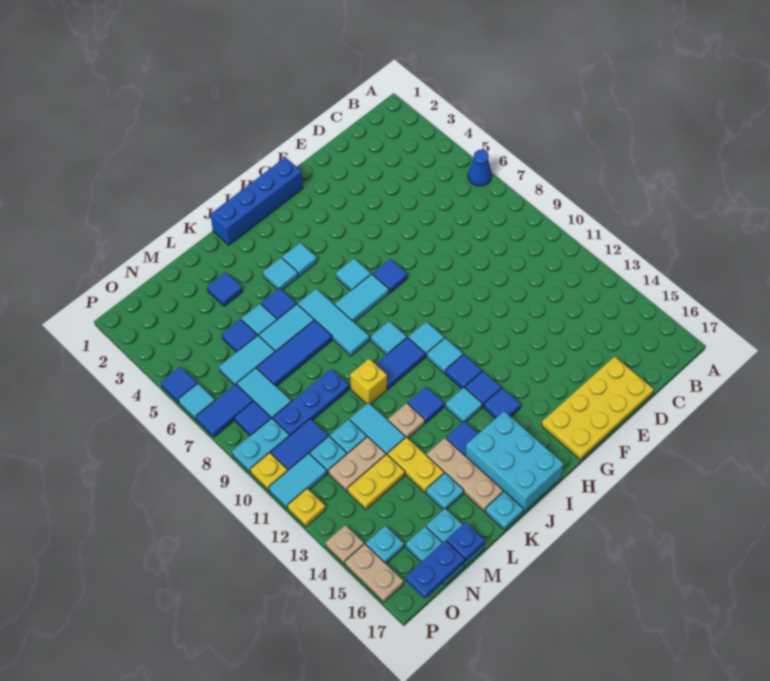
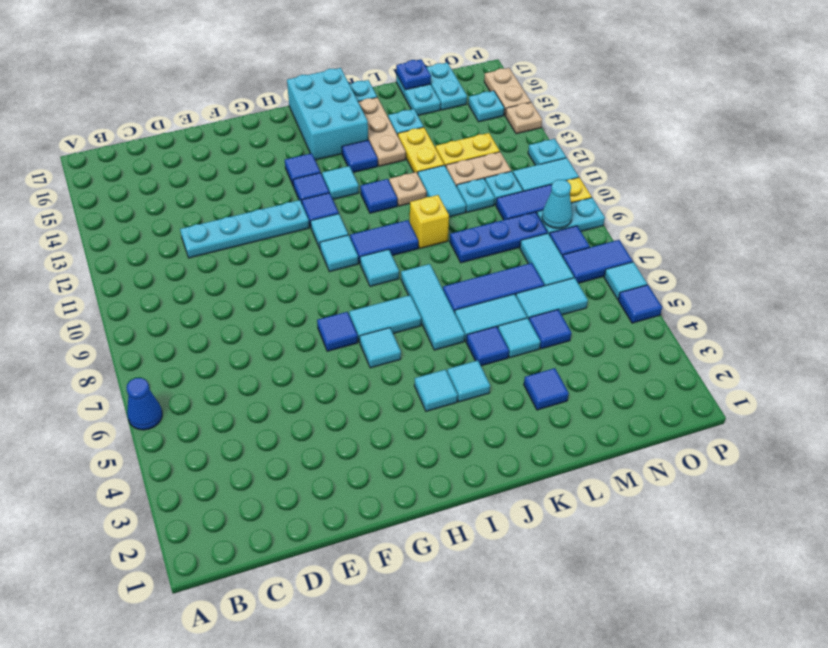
none -> cyan 1x4 plate [180,200,309,258]
yellow 2x4 plate [542,357,654,460] -> none
blue 1x4 brick [210,157,303,245] -> none
blue 1x2 plate [405,540,465,599] -> none
none -> cyan 1x1 cone [542,180,572,228]
yellow 1x1 plate [288,489,325,527] -> cyan 1x1 plate [528,139,566,165]

